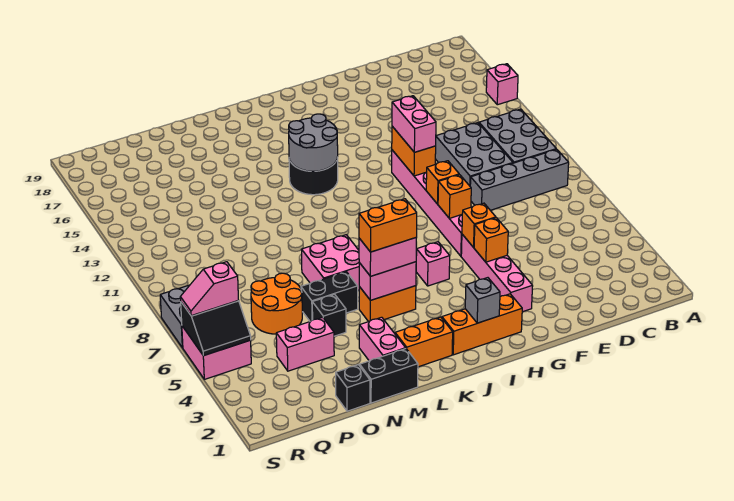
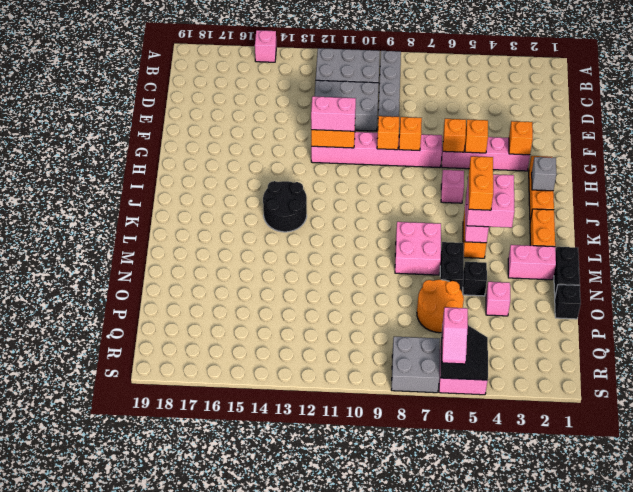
none -> orange 1x1 brick [509,121,533,155]
grey 2x2 round brick [289,114,338,171] -> none
pink 1x2 brick [359,237,417,276] -> pink 2x2 brick [467,174,515,228]
pink 1x2 brick [276,317,334,371] -> pink 1x1 brick [486,282,510,316]

